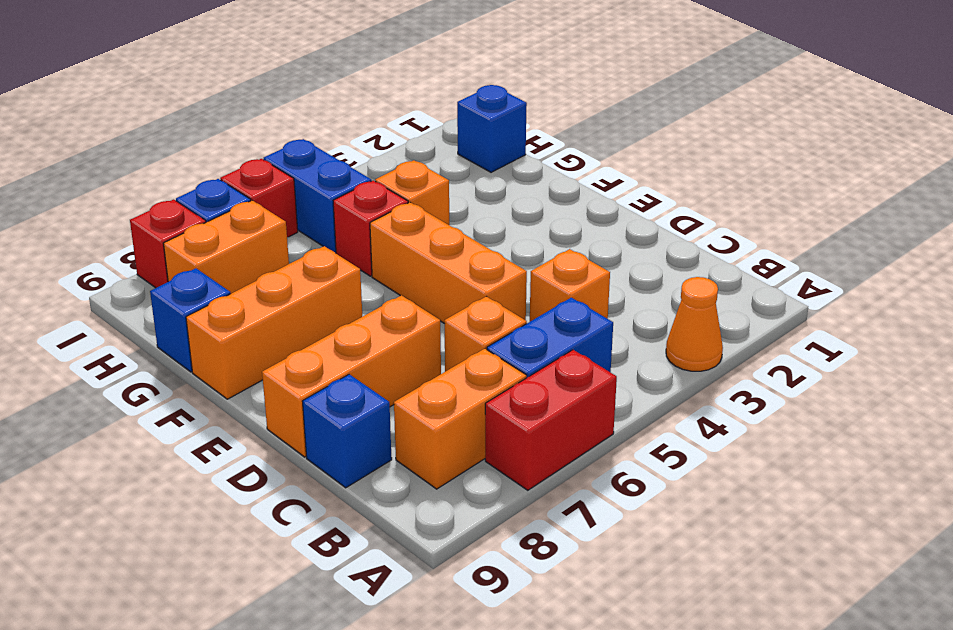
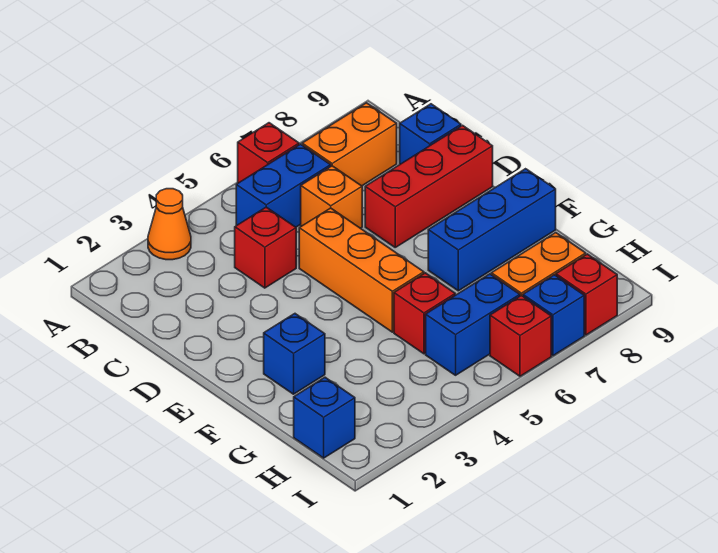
red 1x2 brick [485,350,617,490] -> red 1x1 brick [238,123,299,183]
orange 1x1 brick [530,249,610,321] -> red 1x1 brick [235,207,296,288]
orange 1x3 brick [262,295,441,457] -> red 1x3 brick [365,125,493,247]
orange 1x3 brick [186,246,362,399] -> blue 1x3 brick [428,169,556,291]
orange 1x1 brick [375,160,449,225] -> none
blue 1x1 brick [150,268,230,372] -> blue 1x1 brick moved to [264,314,325,394]
blue 1x2 brick [264,139,371,253] -> blue 1x2 brick turned to [426,274,520,375]

